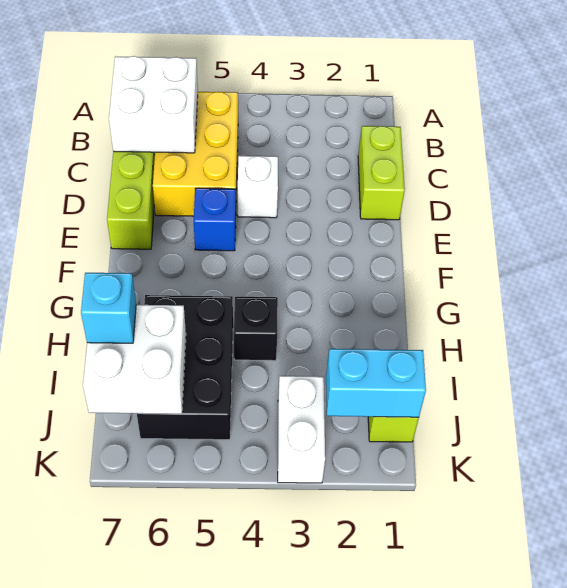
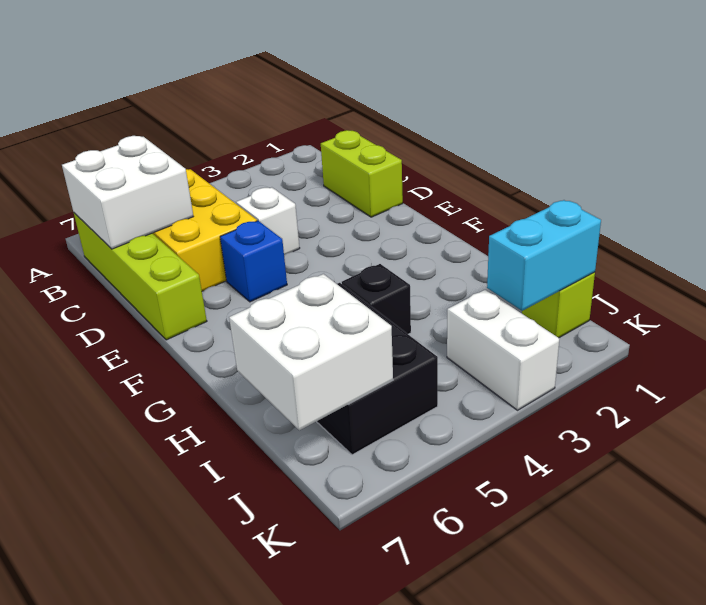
cyan 1x1 brick [81,273,136,343] -> none

